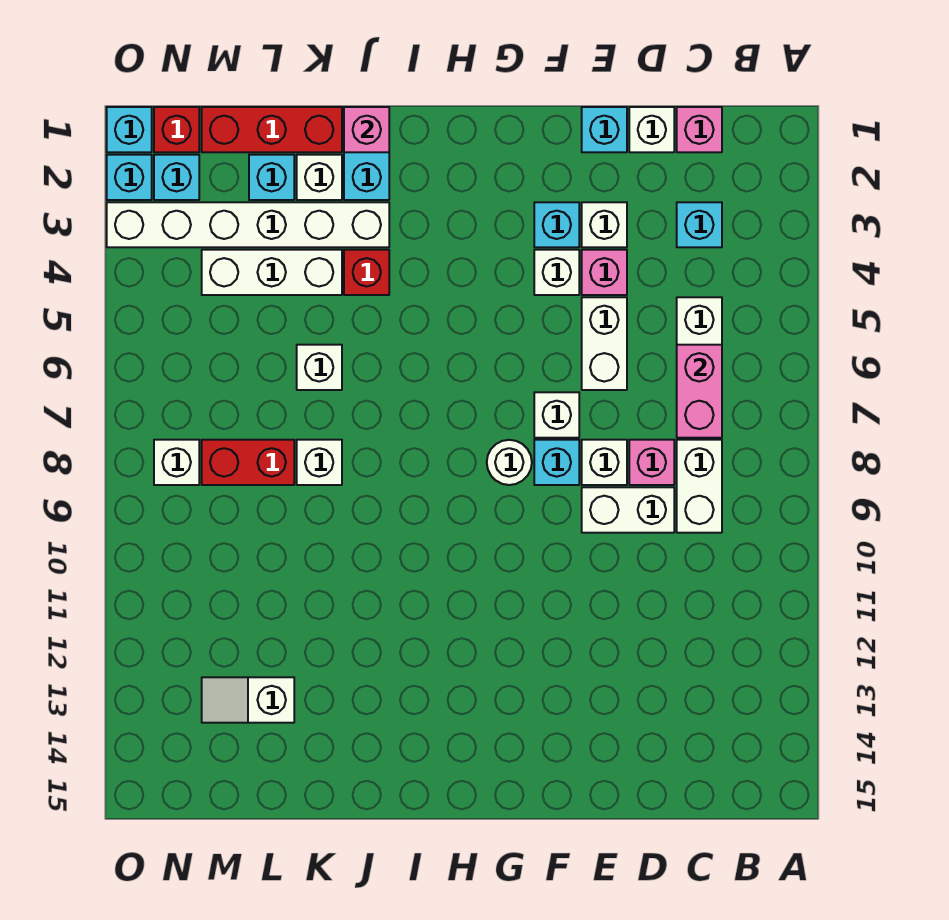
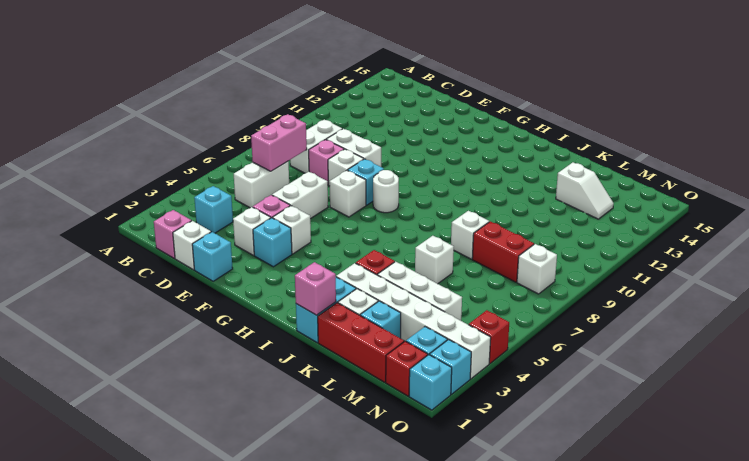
none -> red 1x1 brick [469,310,509,363]

